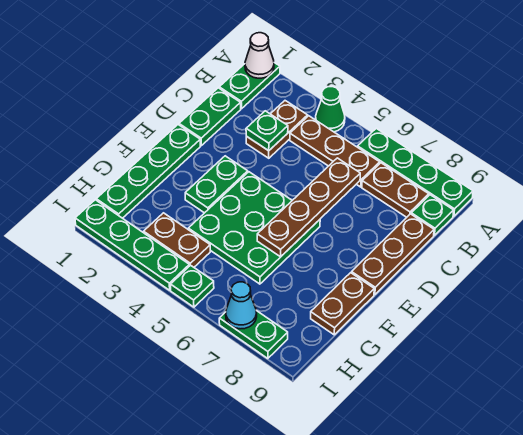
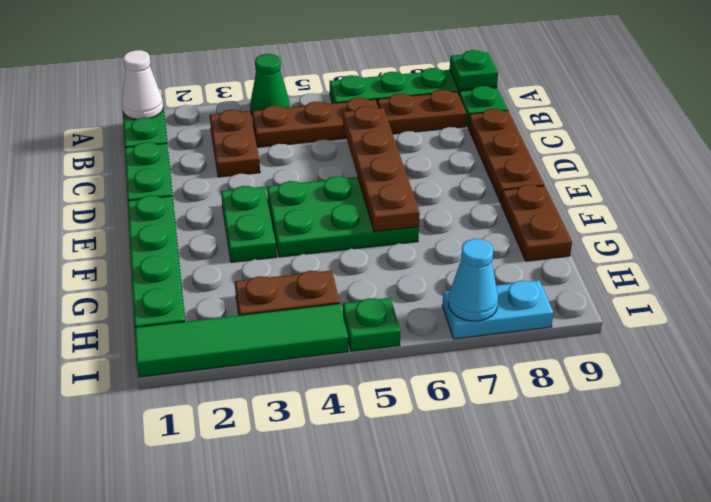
green 1x1 plate [246,111,288,151] -> green 1x1 plate moved to [450,50,498,90]
green 3x3 plate [188,172,320,284] -> green 2x3 plate [267,176,419,257]
green 1x4 plate [75,200,189,290] -> green 1x4 tile [134,304,348,377]
green 1x2 plate [219,311,288,359] -> cyan 1x2 plate [442,281,553,339]

